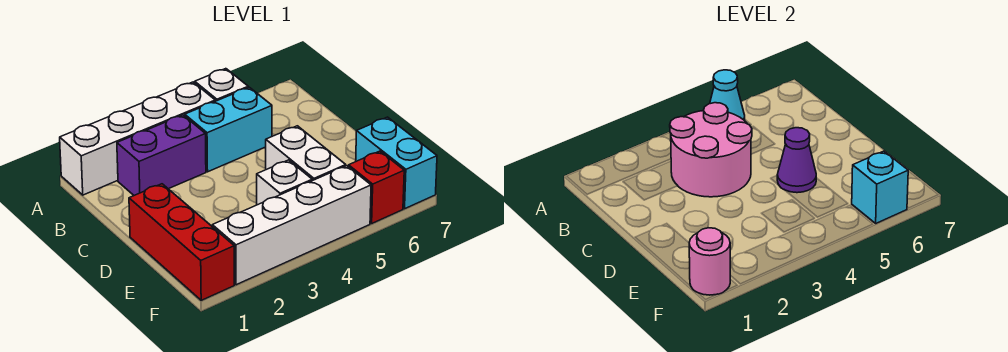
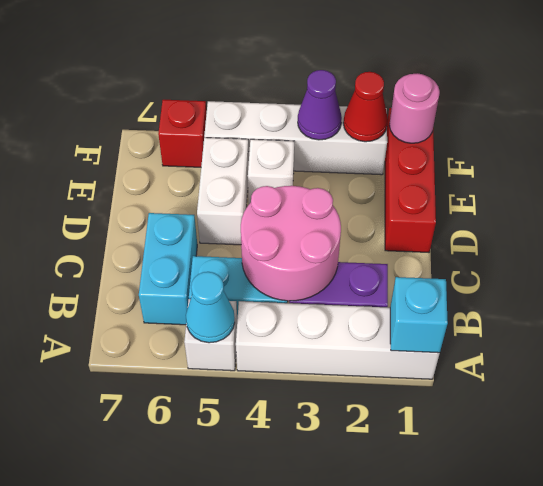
purple 1x1 cone [777,128,816,193] -> purple 1x1 cone moved to [298,70,342,140]
cyan 1x2 brick [356,117,437,209] -> cyan 1x2 brick moved to [139,213,197,325]
none -> red 1x1 cone [343,72,388,142]
cyan 1x1 brick [852,151,908,223] -> cyan 1x1 brick moved to [390,277,448,353]

